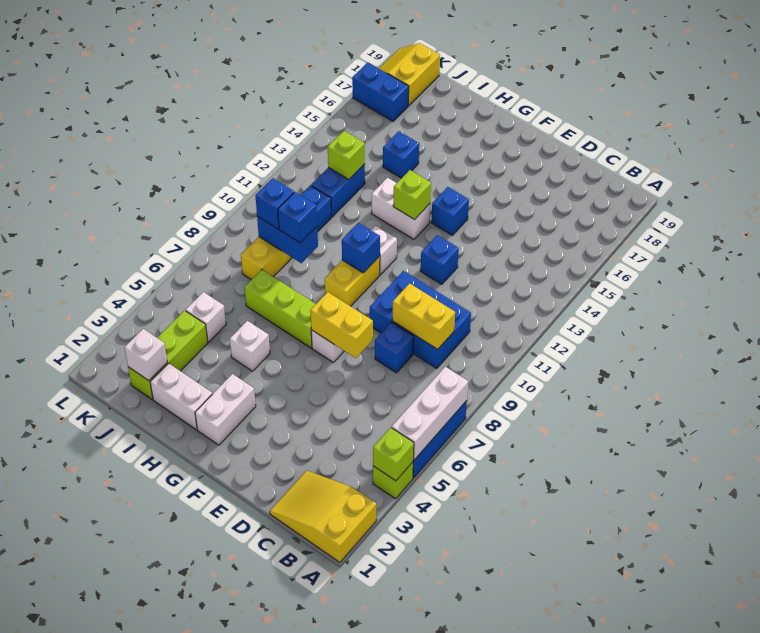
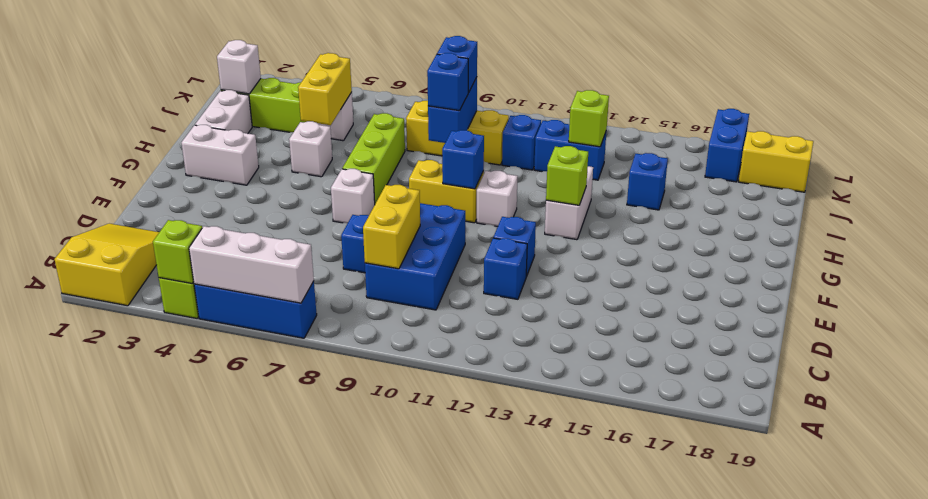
yellow 1x2 brick [310,292,373,358] -> yellow 1x2 brick moved to [298,53,352,125]
blue 1x1 brick [431,187,469,235] -> blue 1x1 brick moved to [484,238,527,299]

